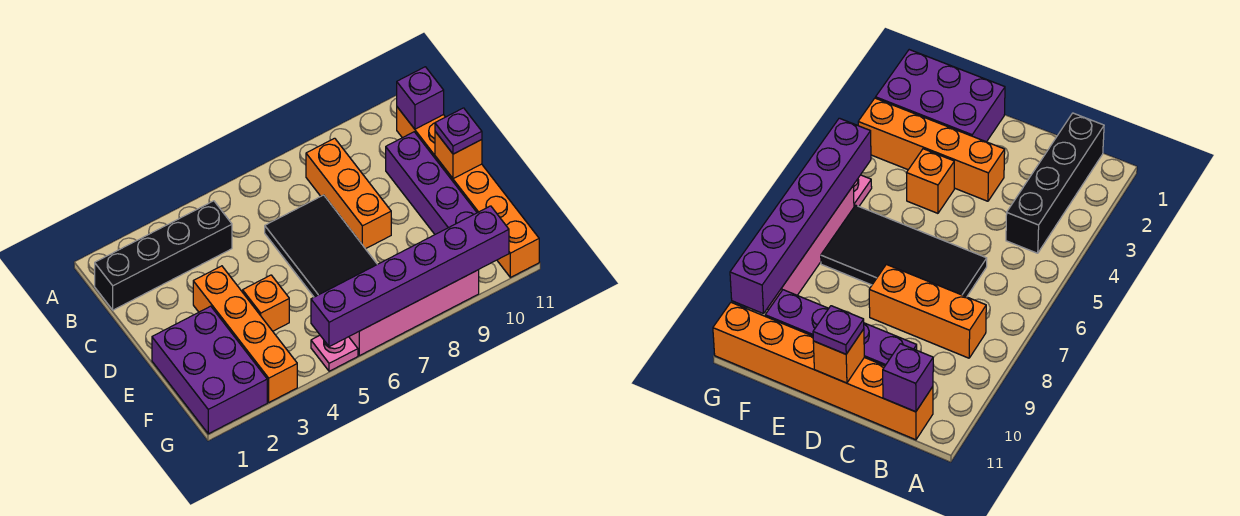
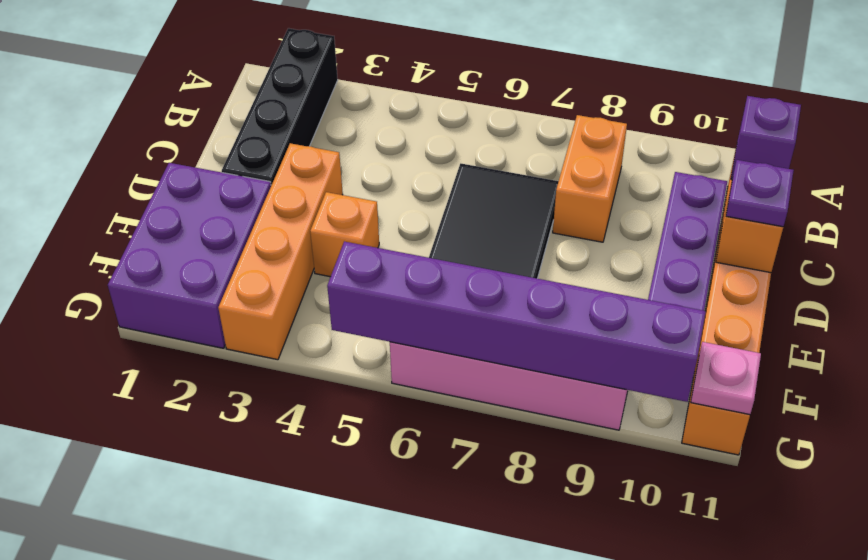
black 1x4 brick [95,201,232,310] -> black 1x4 brick turned to [222,28,338,185]
orange 1x3 brick [306,138,391,249] -> orange 1x2 brick [553,115,627,242]
pink 1x1 plate [311,335,358,371] -> pink 1x1 plate moved to [691,342,761,415]

